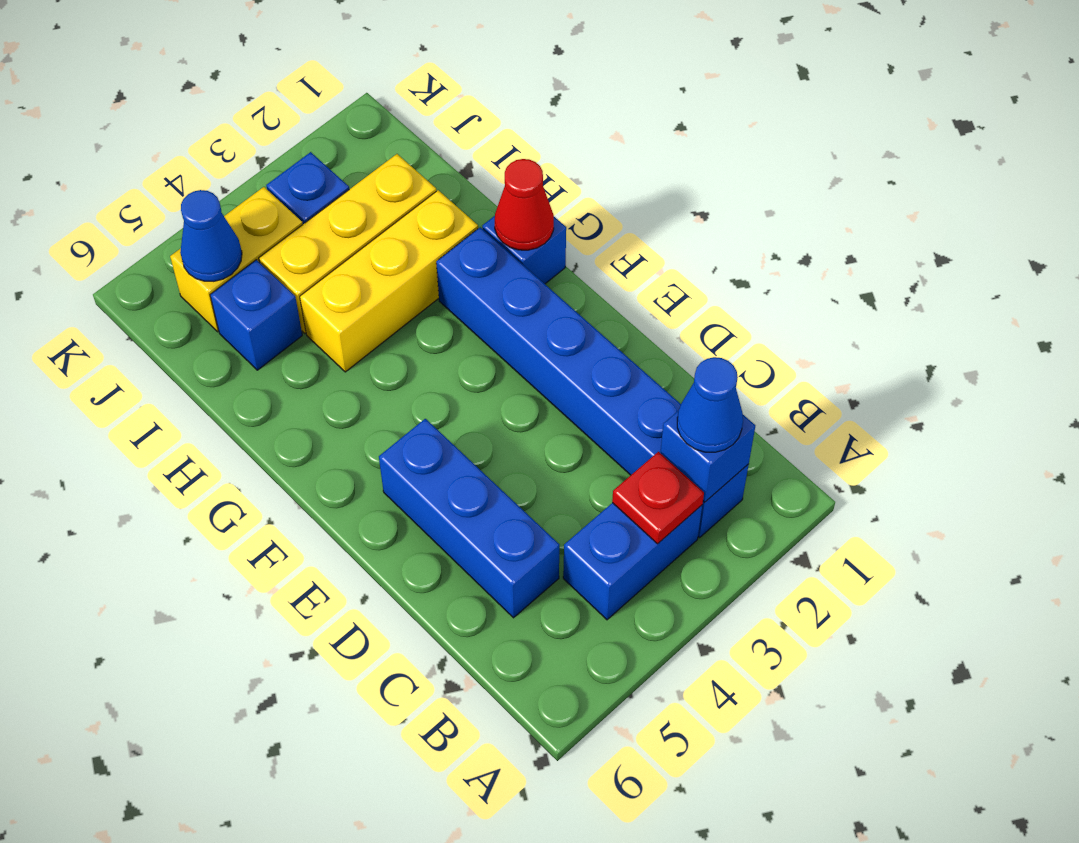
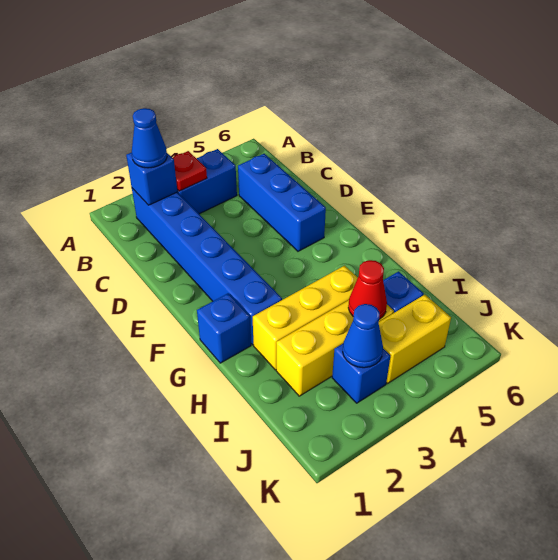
red 1x1 cone [495,159,554,250] -> red 1x1 cone moved to [348,260,387,320]
blue 1x1 cone [180,190,242,281] -> blue 1x1 cone moved to [343,304,383,368]

